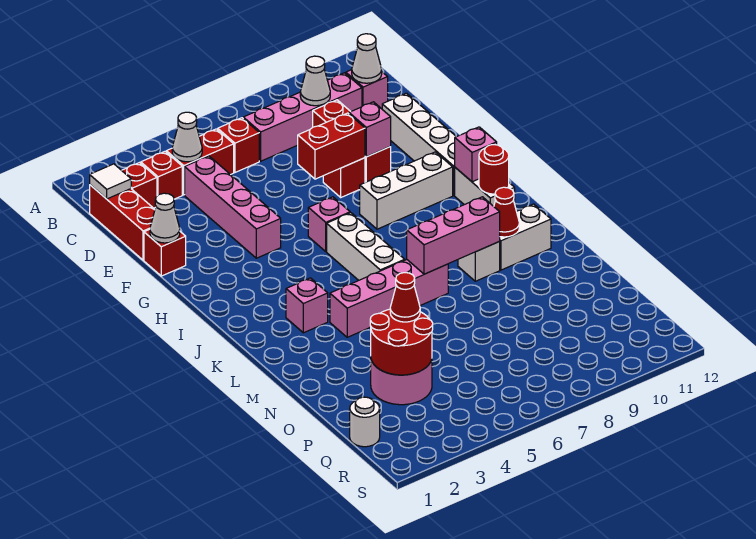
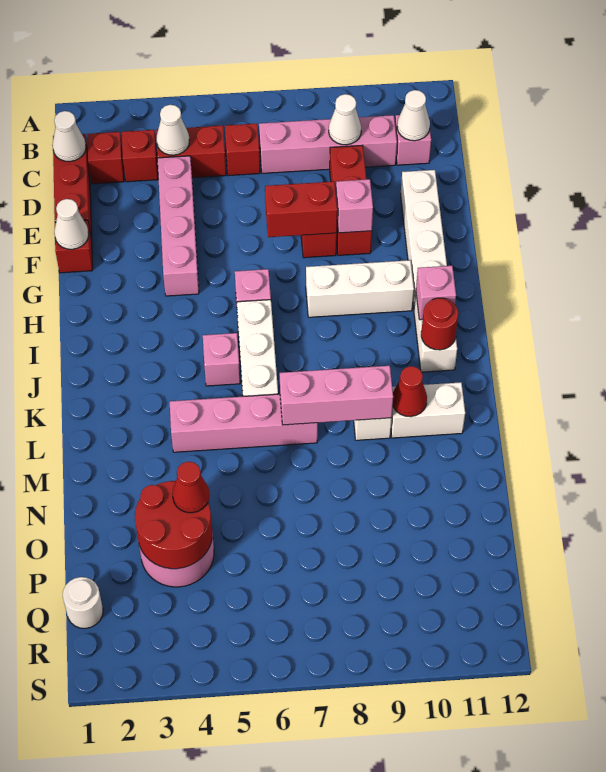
white 1x1 tile [90,164,131,199] -> white 1x1 cone [52,111,86,162]
pink 1x1 brick [286,278,328,333] -> pink 1x1 brick moved to [203,333,240,386]

